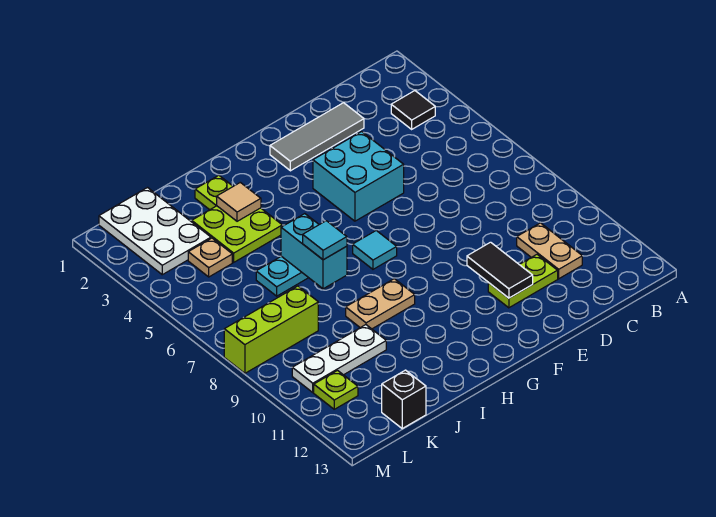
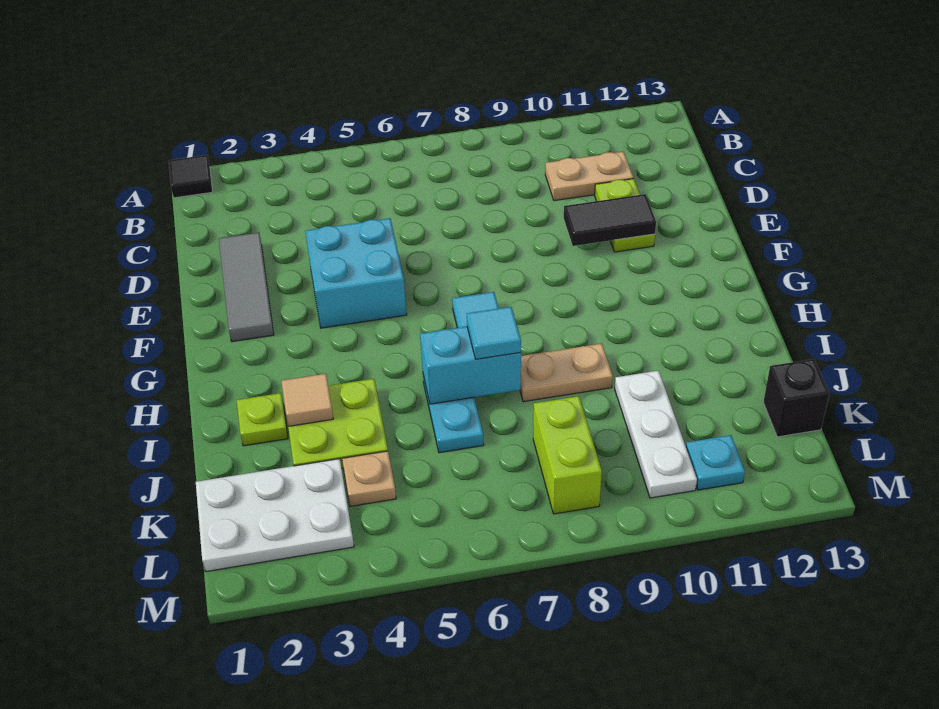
black 1x1 tile [391,91,435,129] -> black 1x1 tile moved to [169,155,212,198]
tan 1x2 plate [346,279,415,329] -> tan 1x2 plate turned to [520,343,613,402]
lime 1x3 brick [224,286,318,373] -> lime 1x2 brick [533,396,602,514]
lime 1x1 plate [314,371,358,409] -> cyan 1x1 plate [686,435,745,490]

